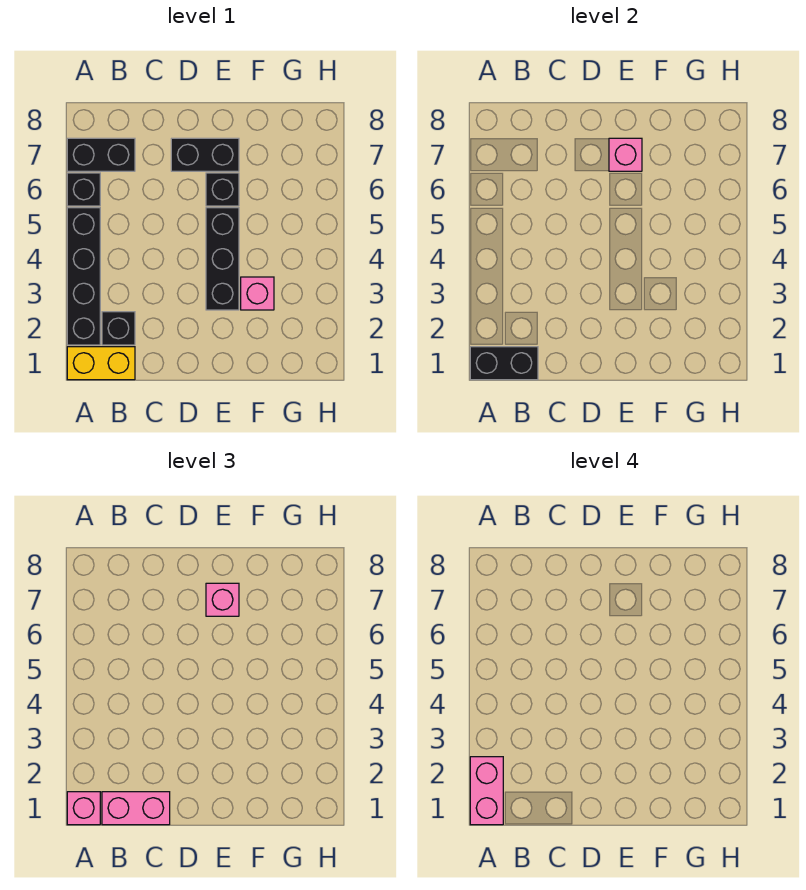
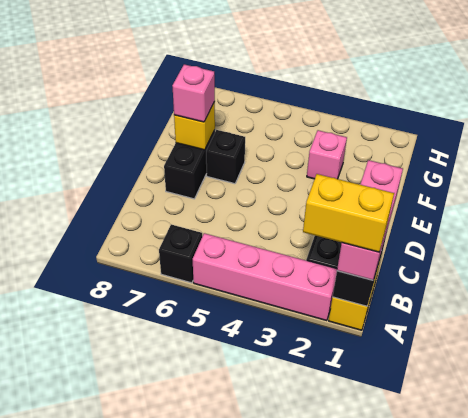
pink 1x2 brick [470,757,503,825] -> yellow 1x2 brick [303,174,394,252]
black 1x4 brick [67,208,100,345] -> pink 1x4 brick [193,233,337,321]
black 1x2 brick [67,138,135,171] -> none
black 1x3 brick [206,208,239,310] -> none
pink 1x1 brick [609,138,642,171] -> yellow 1x1 brick [174,102,215,150]

